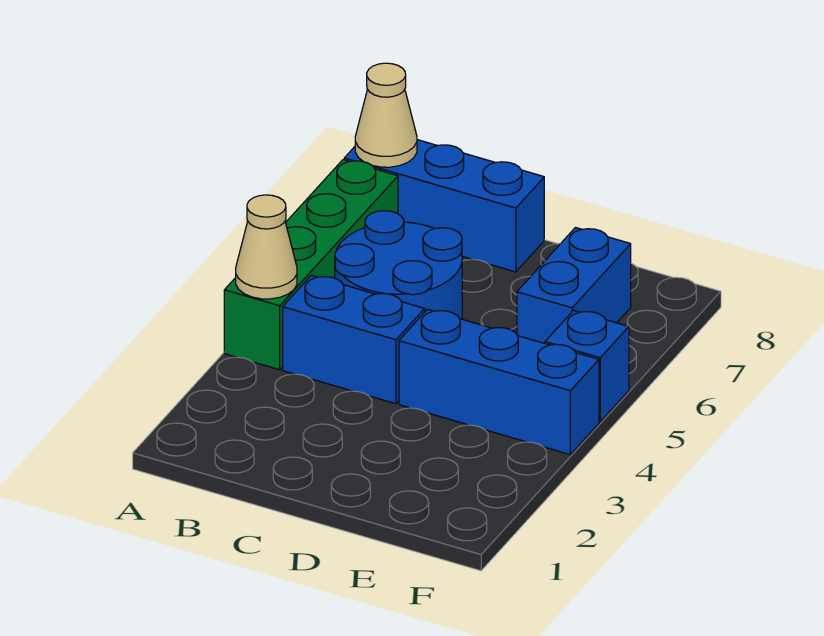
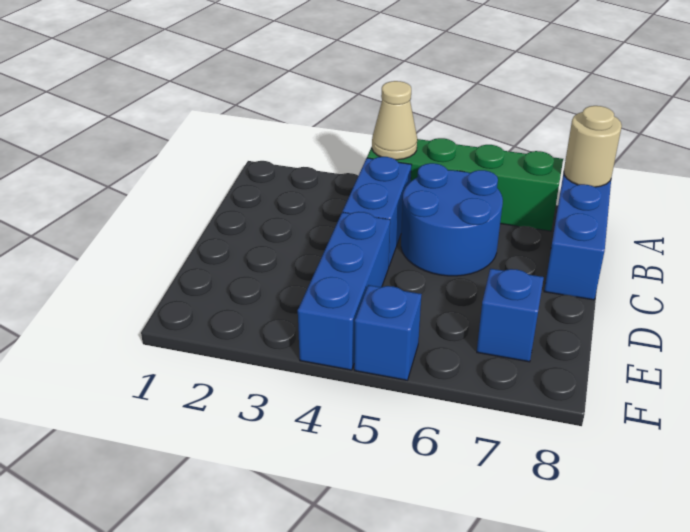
tan 1x1 cone [355,63,417,167] -> tan 1x1 round brick [564,106,622,187]
blue 1x2 brick [517,228,631,343] -> blue 1x1 brick [477,269,544,362]

